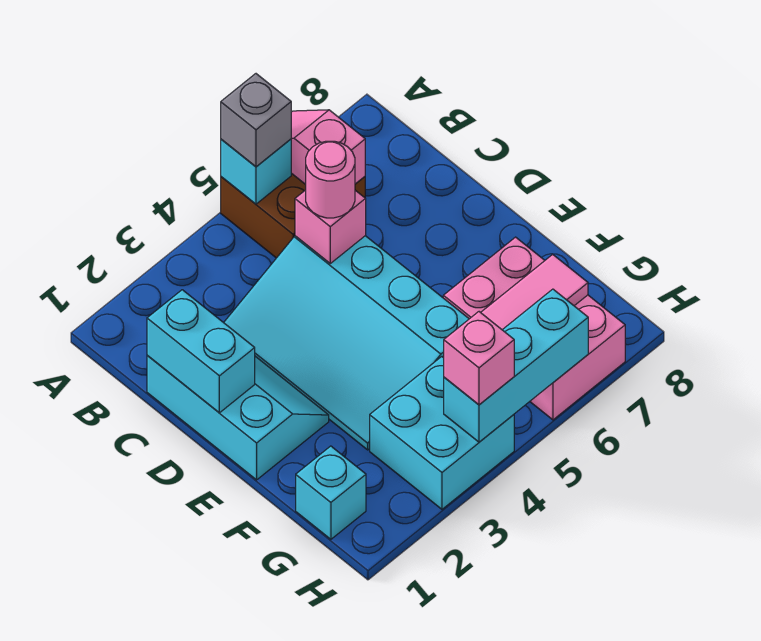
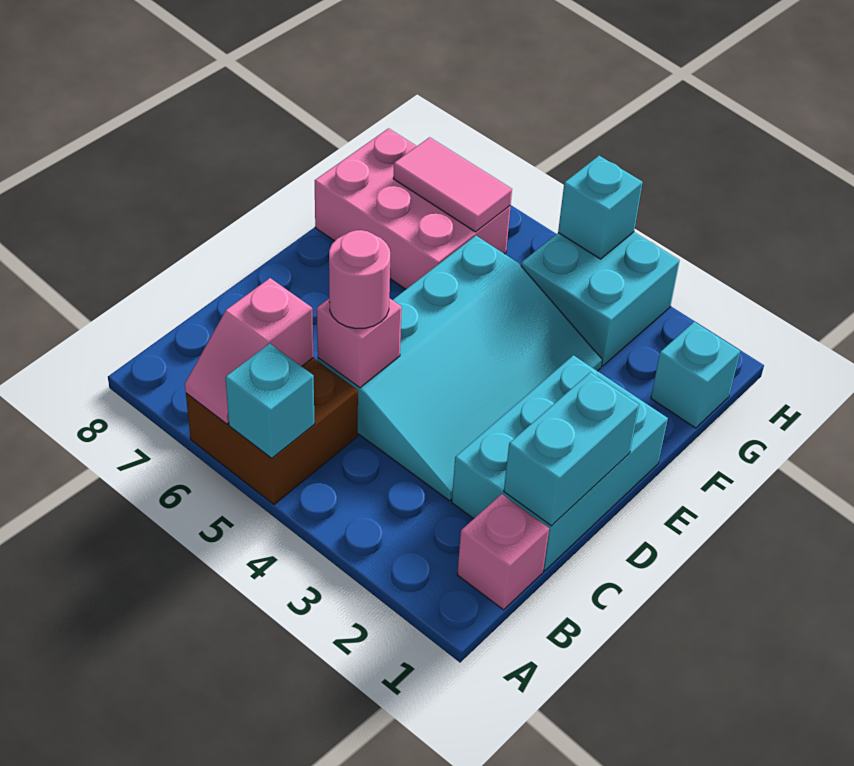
grey 1x1 brick [221,74,291,167] -> none
cyan 2x3 slope [147,355,329,480] -> cyan 2x3 brick [452,355,668,571]
pink 2x3 brick [443,237,625,420] -> pink 2x3 brick turned to [315,128,511,289]
cyan 1x3 brick [444,289,588,442] -> cyan 1x1 brick [558,156,643,259]
pink 1x1 brick [444,312,514,405] -> pink 1x1 brick moved to [457,494,549,610]

